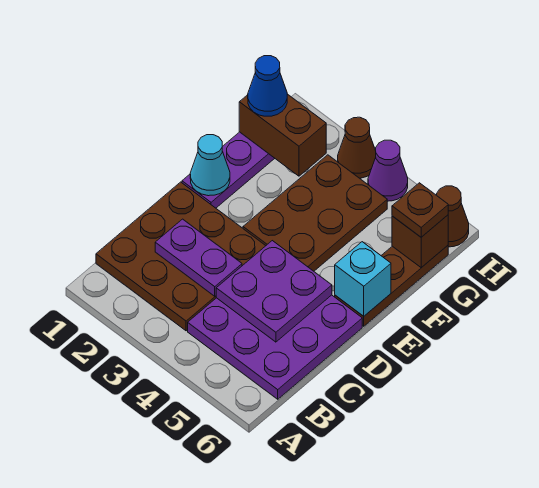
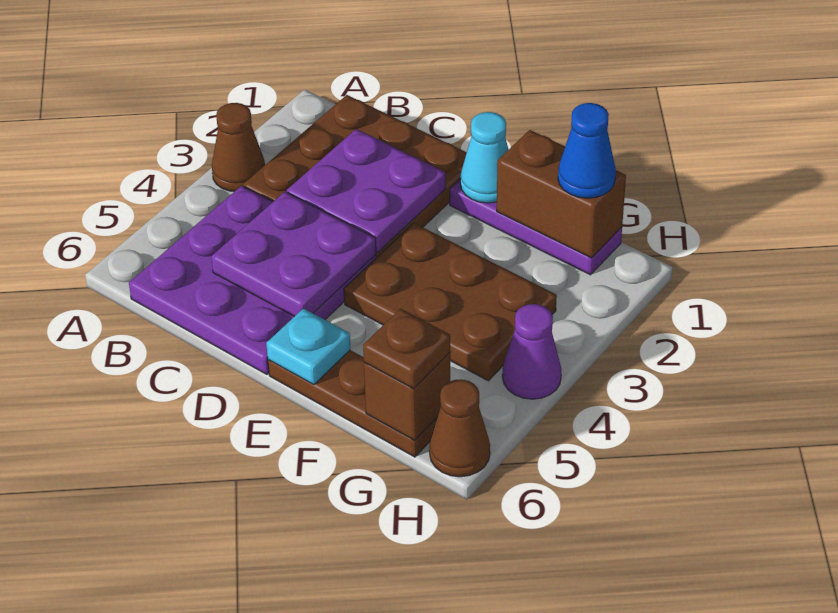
purple 1x2 plate [155,219,242,296] -> purple 2x2 plate [287,129,446,252]
cyan 1x1 brick [335,242,391,316] -> cyan 1x1 plate [266,308,350,385]
brown 1x2 brick [239,94,326,176] -> brown 1x2 brick turned to [497,130,626,258]
brown 1x1 cone [338,117,376,178] -> brown 1x1 cone moved to [212,103,265,192]

